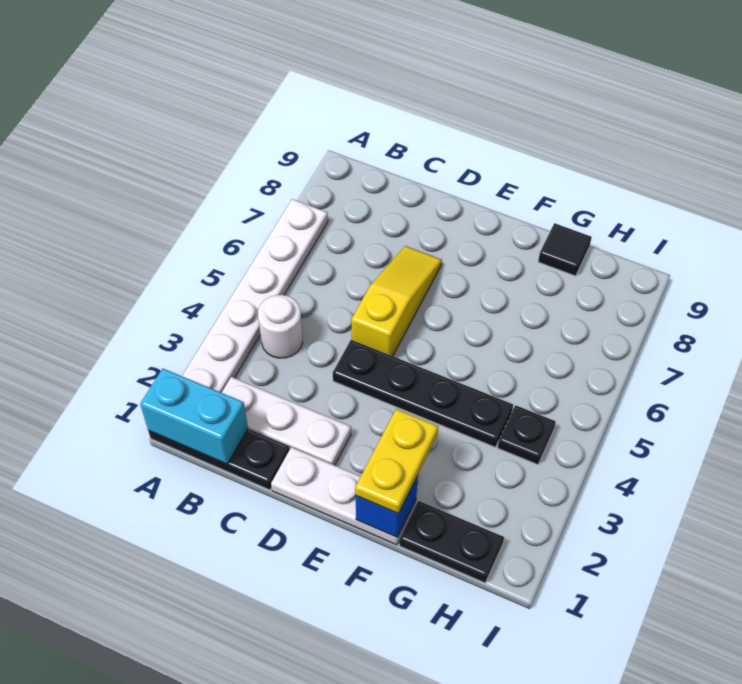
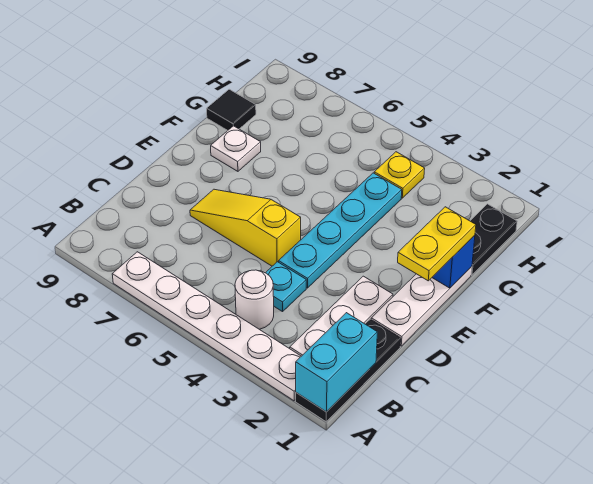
none -> cyan 1x1 plate [266,262,306,312]
black 1x4 plate [333,340,513,447] -> cyan 1x4 plate [279,173,402,288]
yellow 1x2 plate [355,409,438,514] -> yellow 1x2 plate turned to [398,207,476,281]
none -> white 1x1 plate [211,126,261,171]
black 1x1 plate [498,405,556,465] -> yellow 1x1 plate [374,152,425,198]

